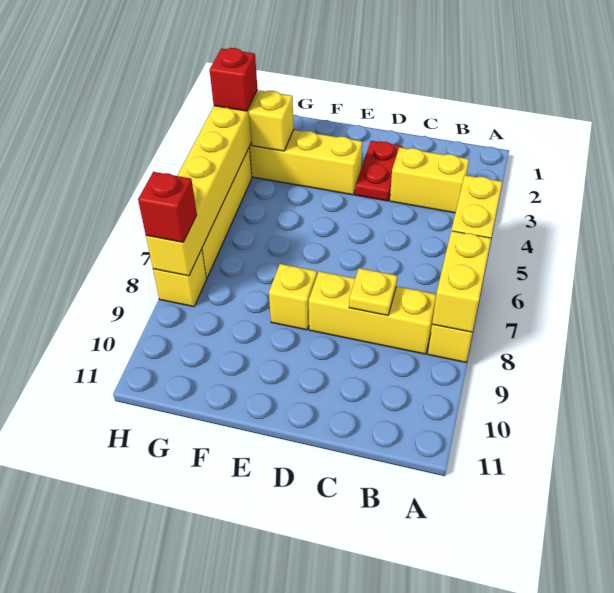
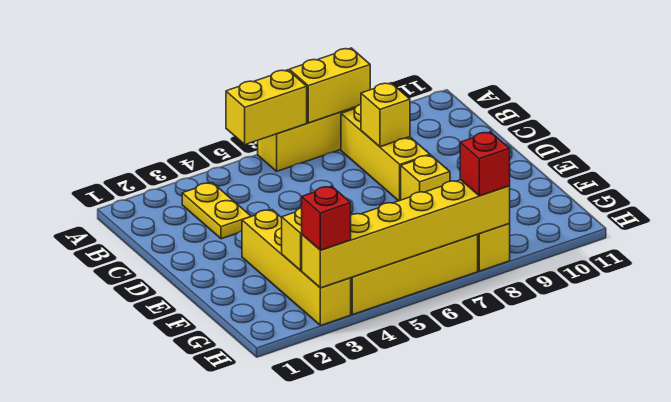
yellow 1x2 brick [390,147,469,213] -> yellow 1x2 plate [182,183,251,239]
yellow 1x1 plate [349,268,397,315] -> yellow 1x1 brick [361,83,410,147]
red 1x2 plate [355,141,403,201] -> none

